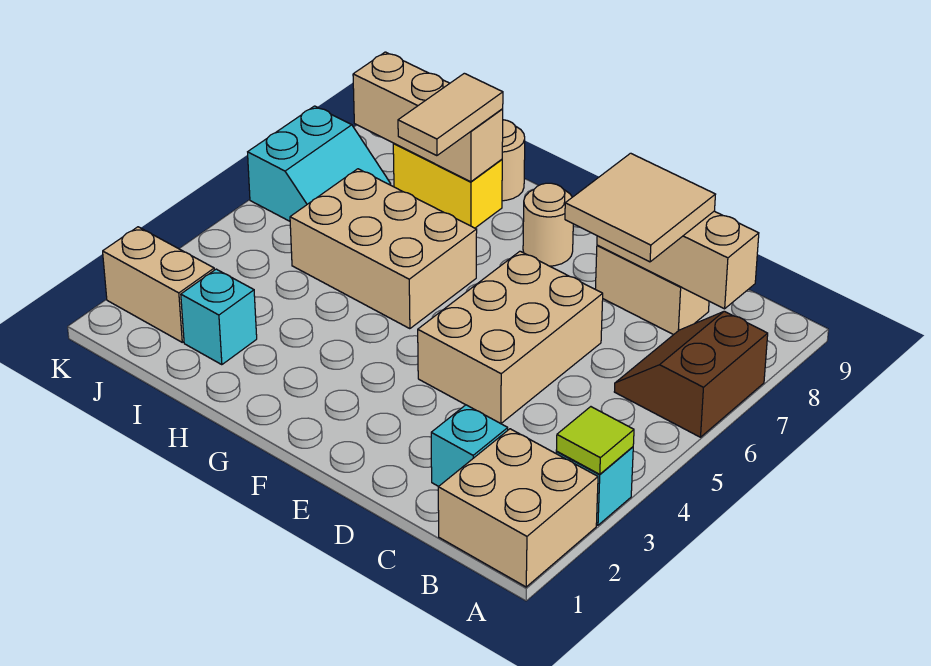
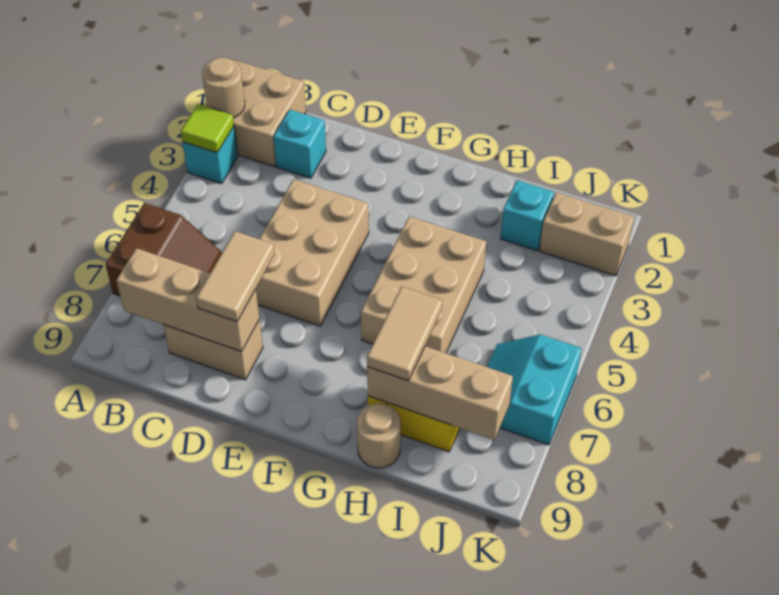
tan 2x2 tile [565,153,716,262] -> tan 1x2 tile [196,231,275,322]
tan 1x1 round brick [523,183,573,266] -> tan 1x1 round brick moved to [202,57,245,118]
tan 2x3 brick [290,169,477,329] -> tan 2x3 brick turned to [361,216,486,353]

